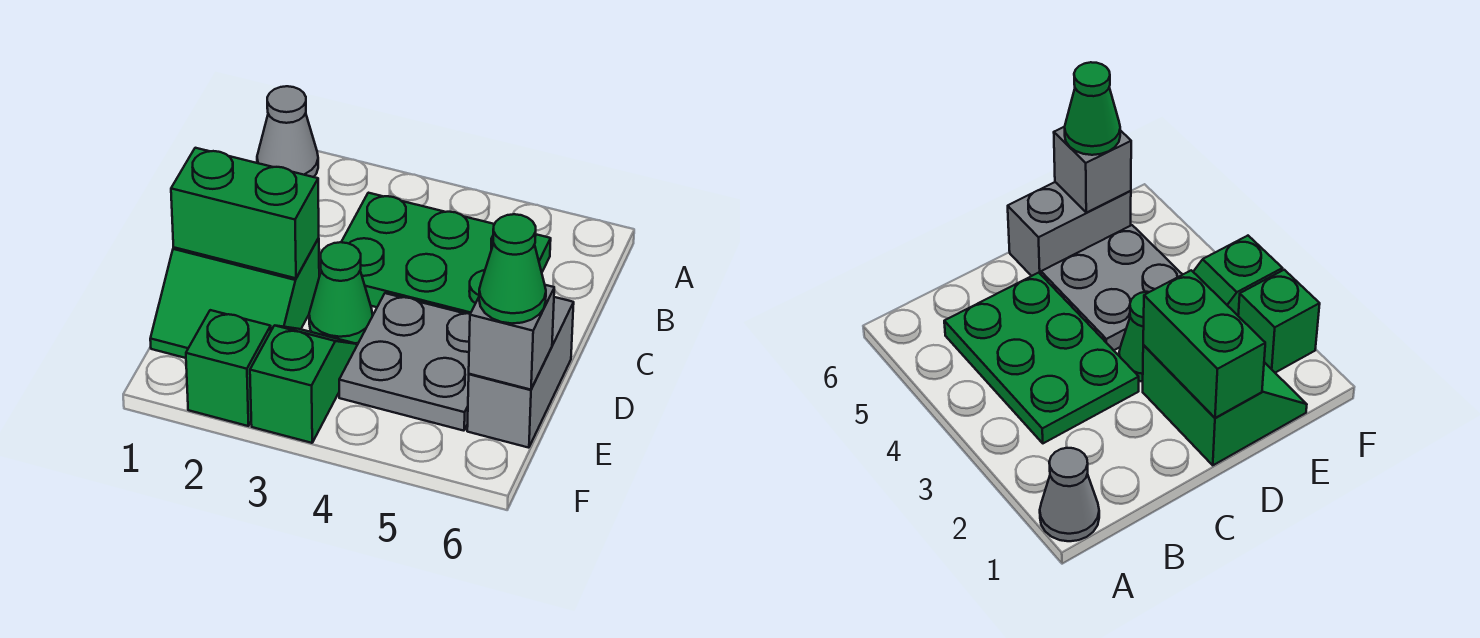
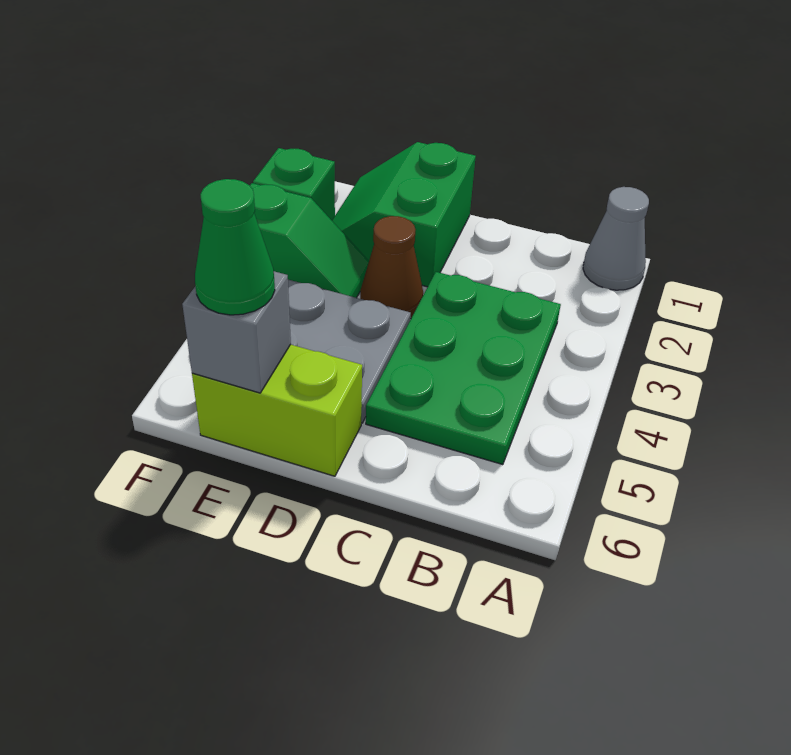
green 1x2 brick [171,148,319,278] -> none
green 1x1 cone [309,242,373,343] -> brown 1x1 cone [360,216,423,319]
grey 1x2 brick [467,297,574,448] -> lime 1x2 brick [192,345,362,476]

